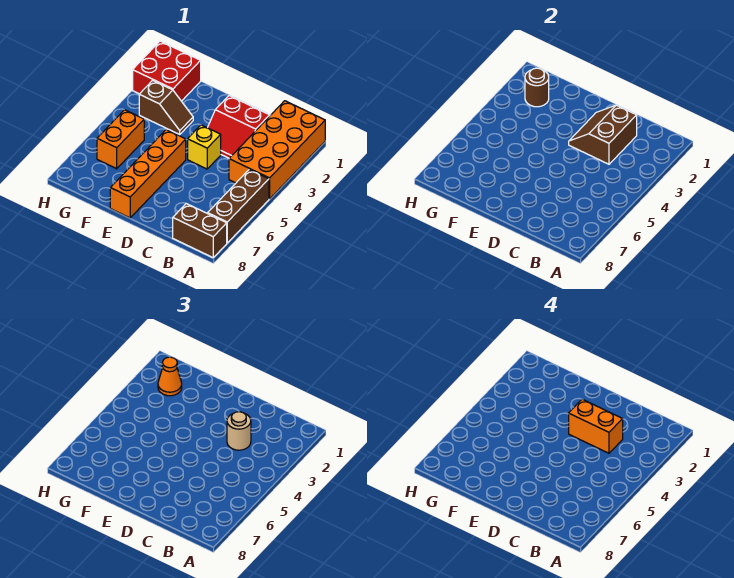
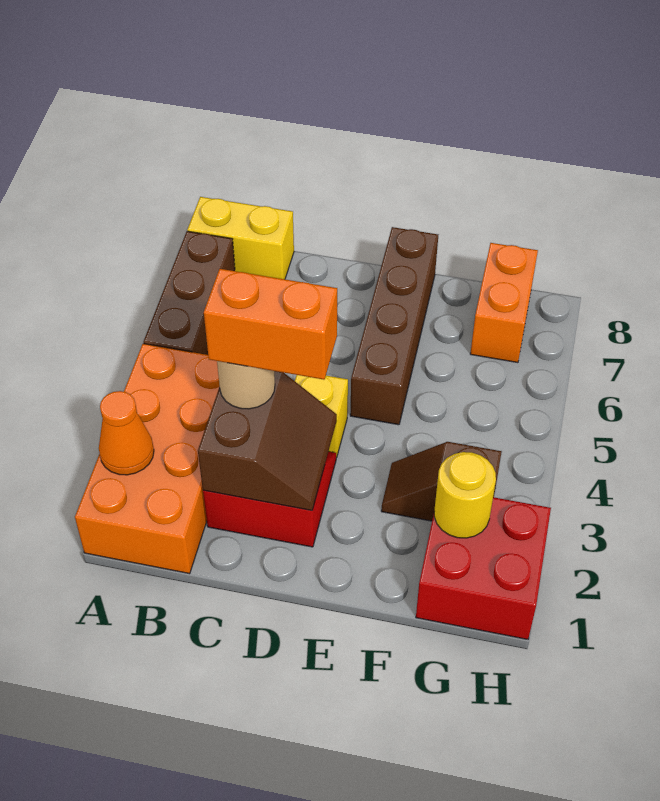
brown 1x2 brick [173,204,227,257] -> yellow 1x2 brick [187,197,294,279]
orange 1x4 brick [110,130,186,218] -> brown 1x4 brick [350,227,438,425]
brown 1x1 round brick [525,68,549,107] -> yellow 1x1 round brick [434,452,496,538]
orange 1x1 cone [158,357,182,396] -> orange 1x1 cone moved to [99,391,154,475]
orange 1x2 brick [97,110,144,169] -> orange 1x2 brick moved to [470,243,538,363]

